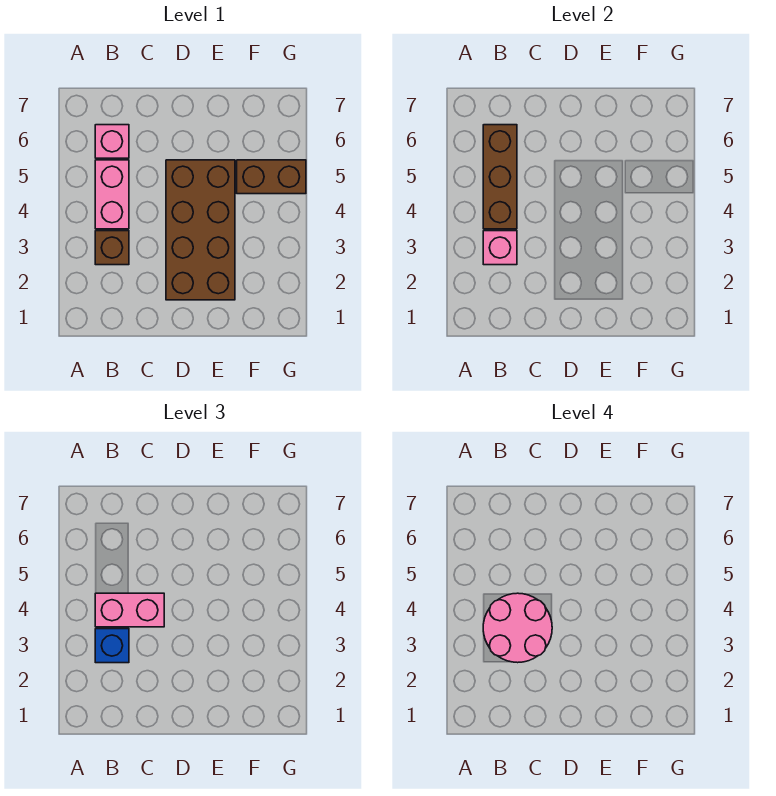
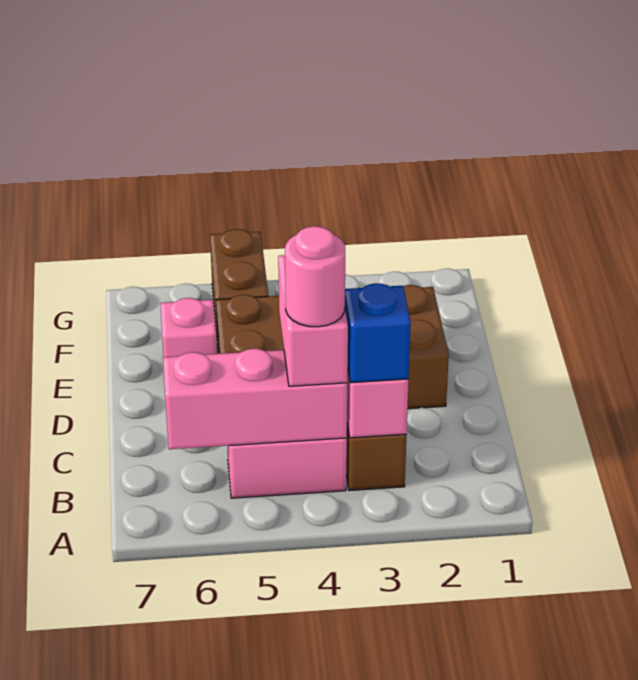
pink 2x2 round brick [483,593,552,663] -> pink 1x1 round brick [285,226,345,327]
brown 1x3 brick [483,125,517,229] -> pink 1x3 brick [163,349,347,449]
pink 1x1 brick [95,125,129,158] -> pink 1x1 brick moved to [160,298,217,357]

